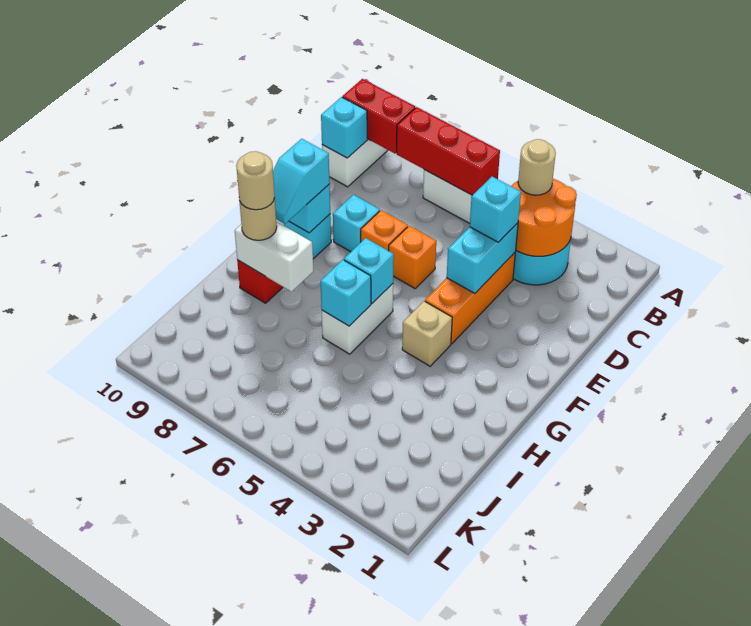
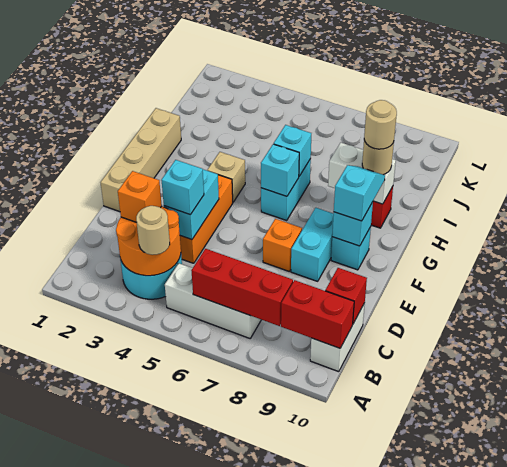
cyan 1x1 brick [321,97,367,158] -> red 1x1 brick [325,268,367,324]
none -> tan 1x4 brick [100,108,181,212]
orange 1x1 brick [389,226,436,288] -> orange 1x1 brick moved to [118,171,162,222]
cyan 1x1 brick [333,195,380,252] -> cyan 1x2 brick [291,208,334,281]
white 1x2 brick [322,284,393,354] -> cyan 1x2 brick [261,159,311,220]

